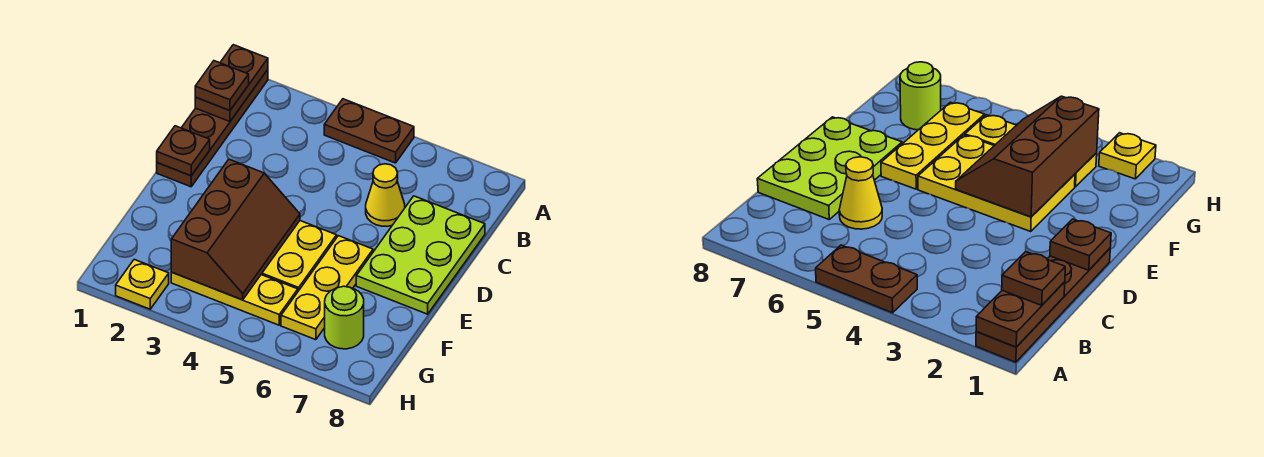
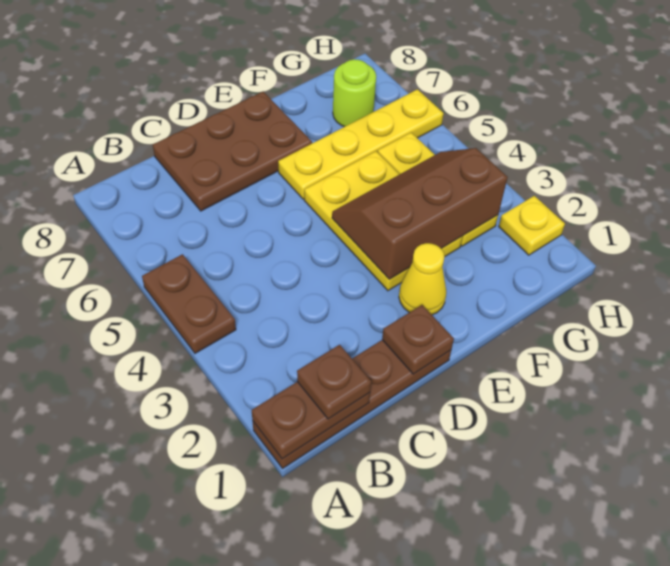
yellow 1x1 cone [366,164,405,226] -> yellow 1x1 cone moved to [399,243,446,315]
lime 2x3 plate [356,196,485,314] -> brown 2x3 plate [153,92,312,211]
yellow 1x3 plate [281,236,373,340] -> yellow 1x4 plate [278,89,444,199]

